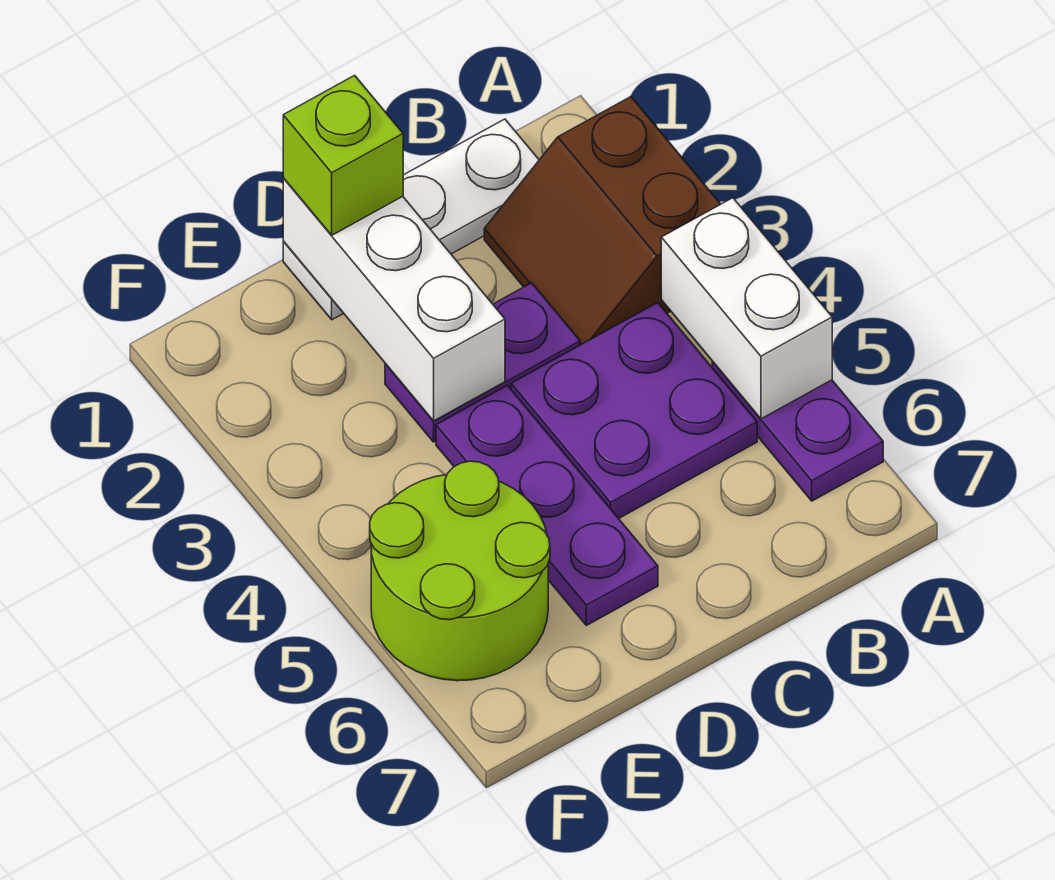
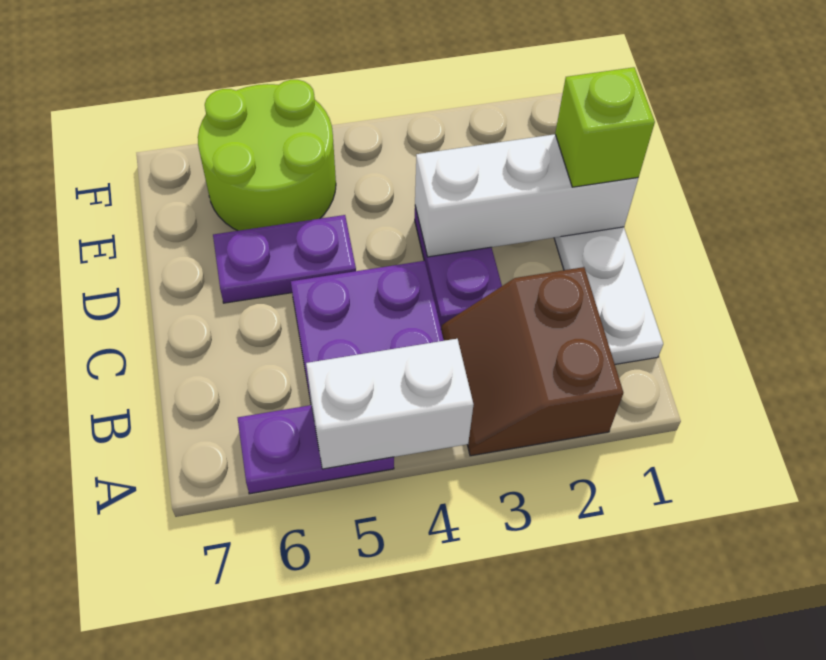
brown 2x2 slope [484,97,720,345] -> brown 2x2 slope turned to [441,267,623,456]
purple 1x3 plate [436,385,658,625] -> purple 1x2 plate [213,215,356,303]

